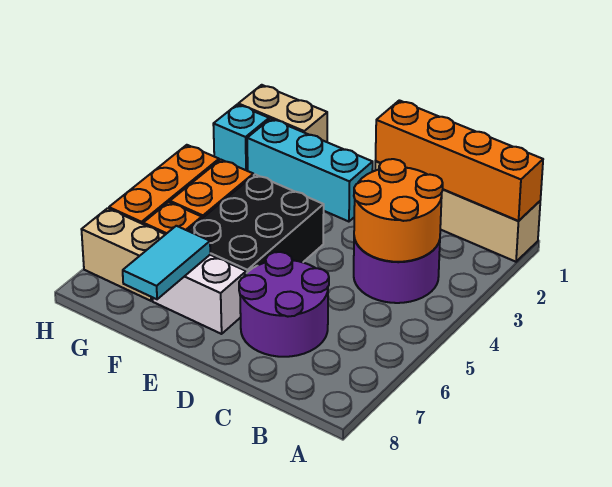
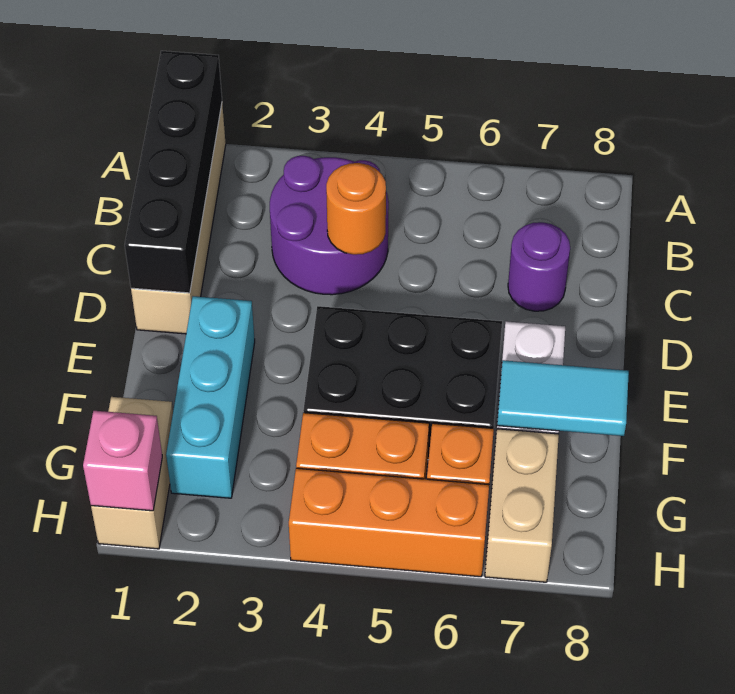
orange 1x4 brick [376,100,543,221] -> black 1x4 brick [125,51,222,293]
orange 2x2 round brick [354,159,443,262] -> orange 1x1 round brick [326,163,386,255]
purple 2x2 round brick [239,252,329,357] -> purple 1x1 round brick [508,222,570,311]
none -> pink 1x1 brick [83,411,162,511]
cyan 1x1 brick [213,104,269,171] -> none

